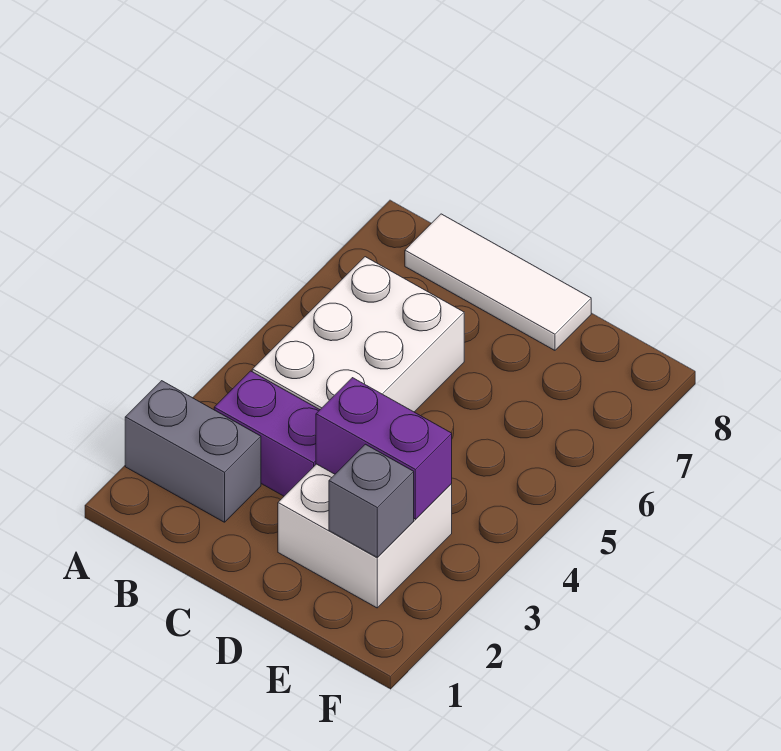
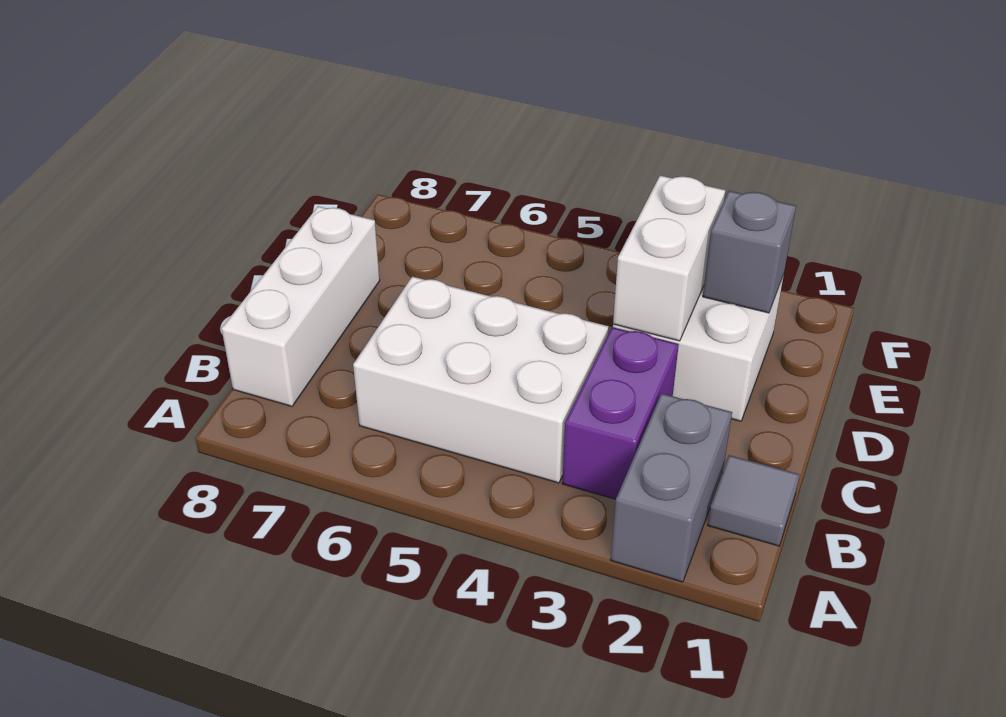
none -> grey 1x1 tile [708,455,800,546]
white 1x3 tile [405,214,591,350] -> white 1x3 brick [222,206,380,406]
purple 1x2 brick [316,378,452,519] -> white 1x2 brick [613,176,725,341]

